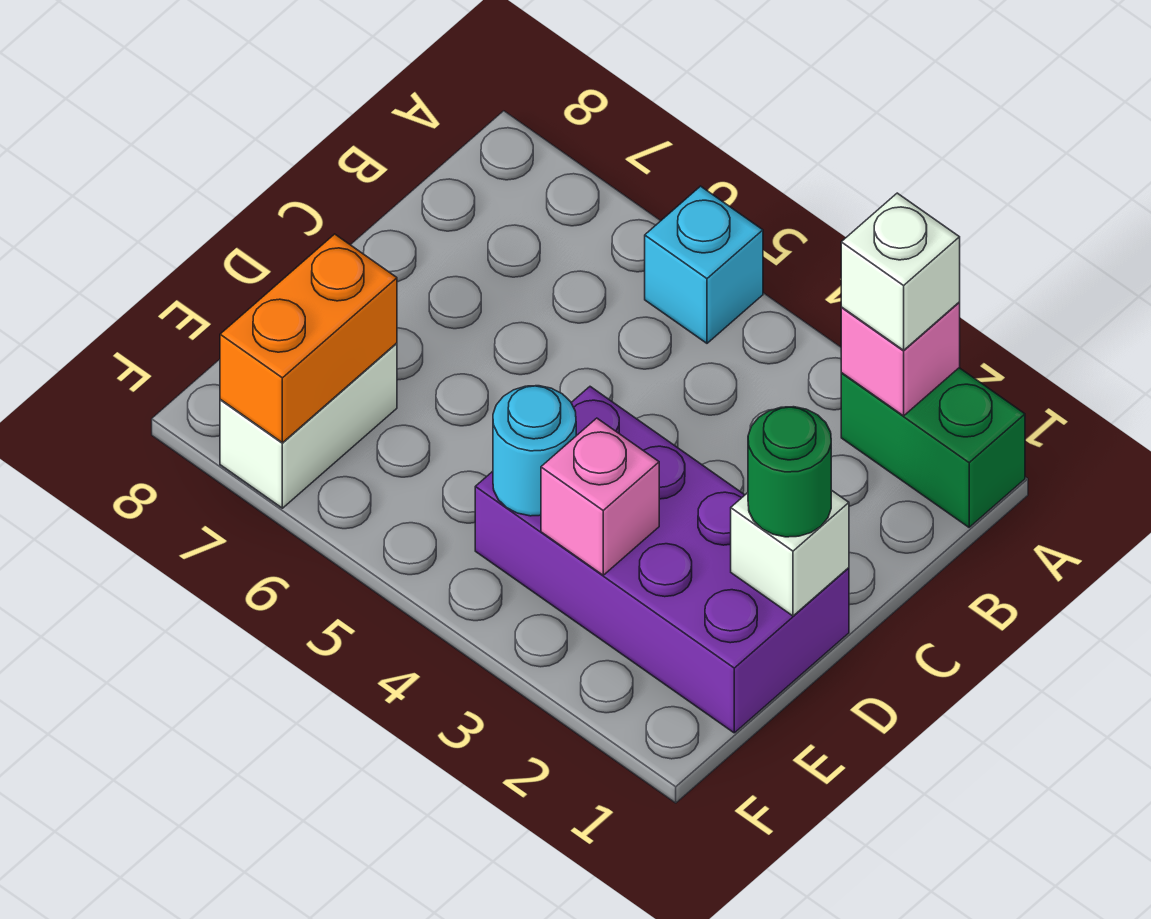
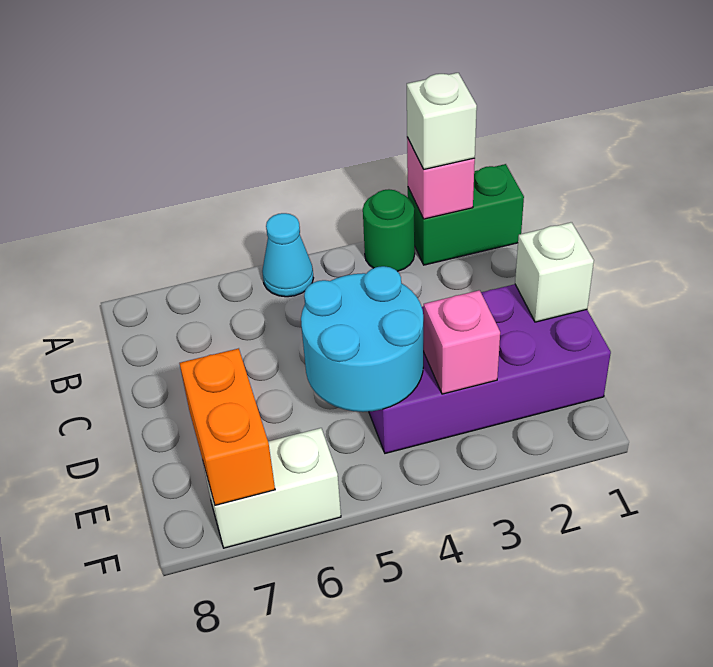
cyan 1x1 brick [645,186,763,343] -> cyan 1x1 cone [262,213,313,297]
green 1x1 round brick [748,407,831,537] -> green 1x1 round brick moved to [363,189,415,271]
cyan 1x1 round brick [493,386,576,516] -> cyan 2x2 round brick [301,266,423,412]
white 1x2 brick [220,343,397,508] -> white 1x2 brick turned to [203,428,341,548]

